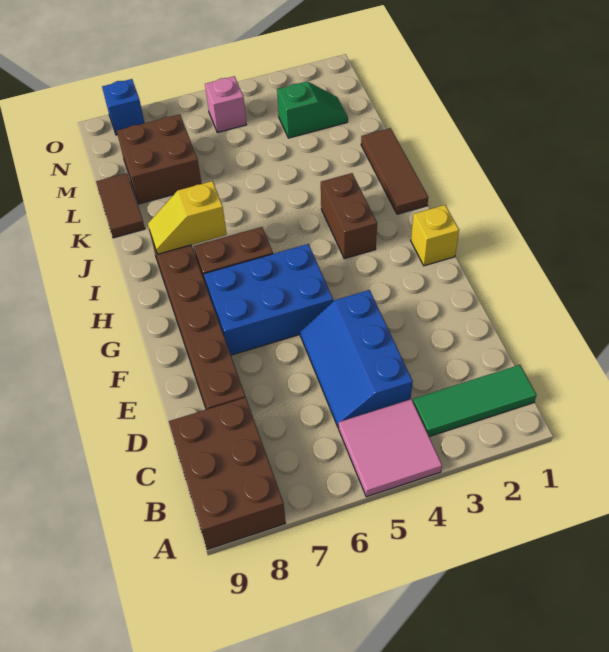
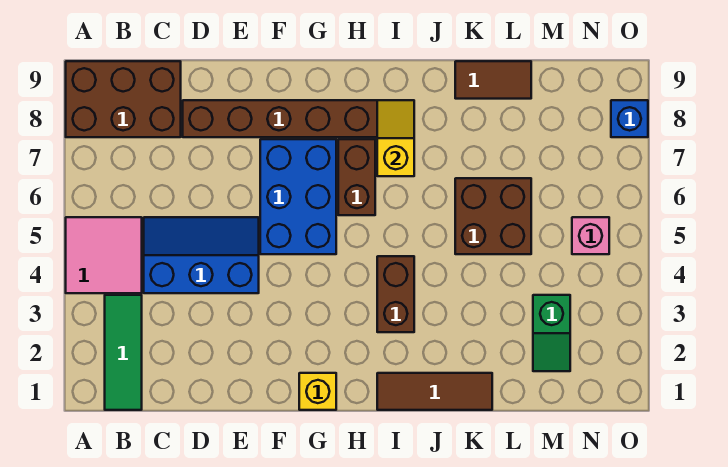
brown 1x2 brick [321,173,377,259] -> brown 1x2 brick turned to [377,256,414,332]
brown 2x2 brick [117,114,202,204] -> brown 2x2 brick moved to [455,178,531,254]

